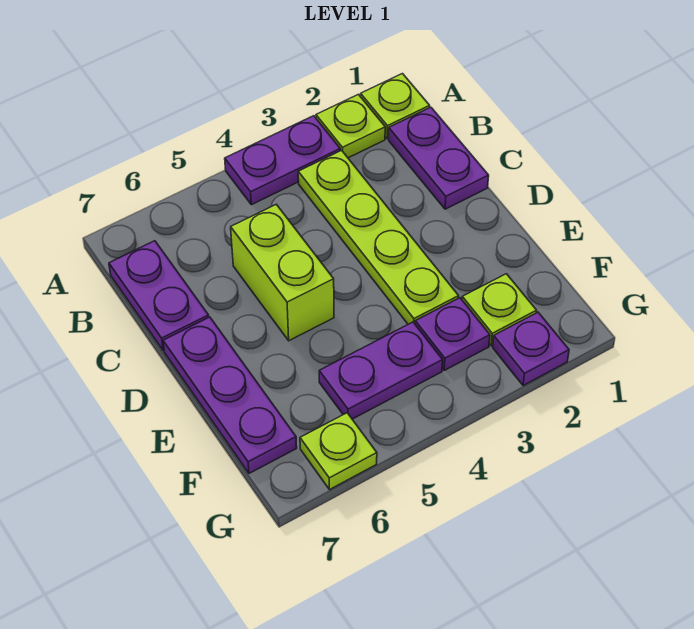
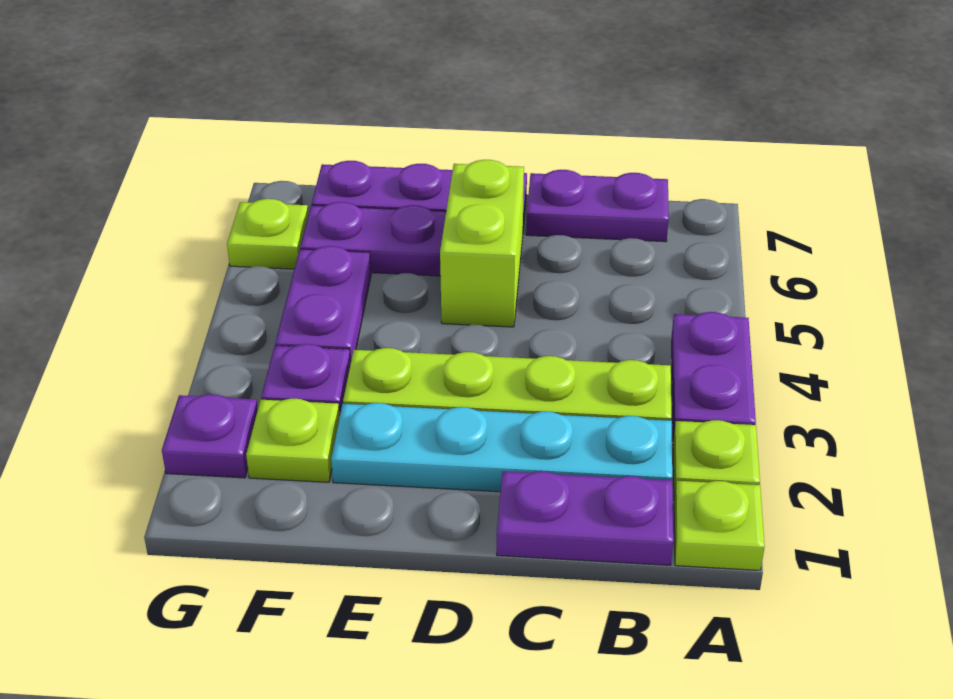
none -> cyan 1x4 plate [331,403,672,492]
lime 1x2 brick [231,204,334,341] -> lime 1x2 brick turned to [440,160,524,327]
none -> purple 1x2 plate [300,202,446,276]

